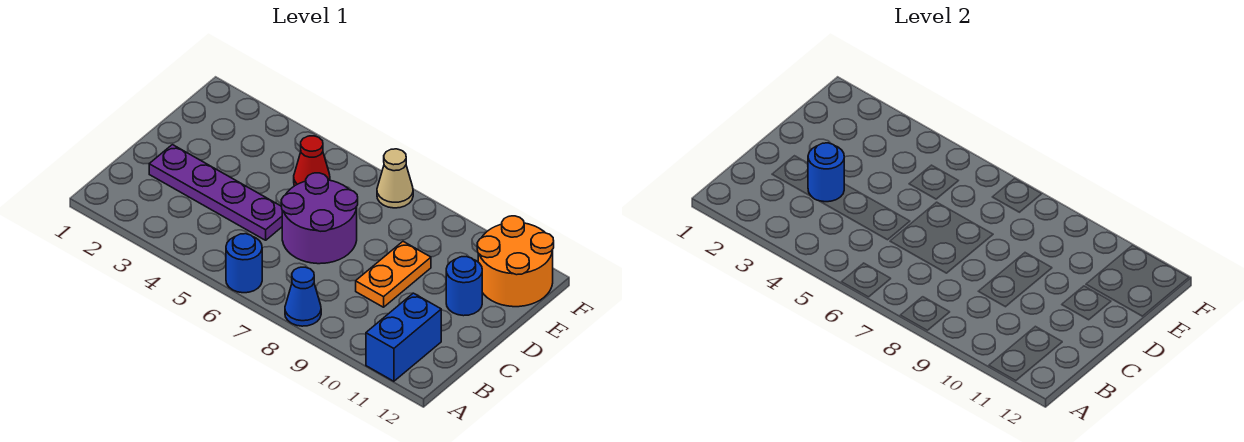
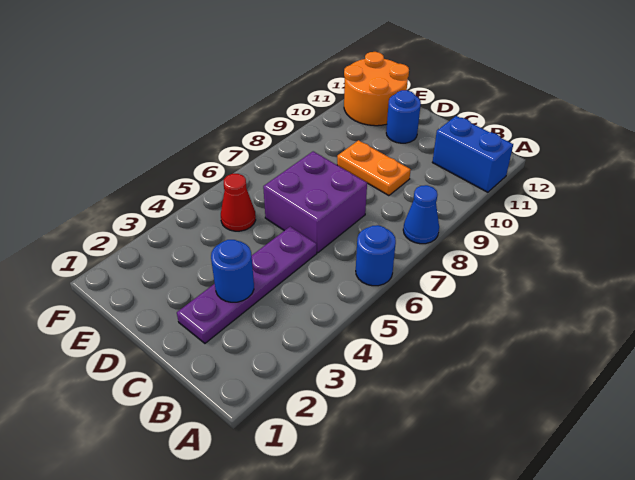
purple 2x2 round brick [281,173,358,264] -> purple 2x2 brick [263,151,367,253]
tan 1x1 cone [377,149,413,208] -> none

